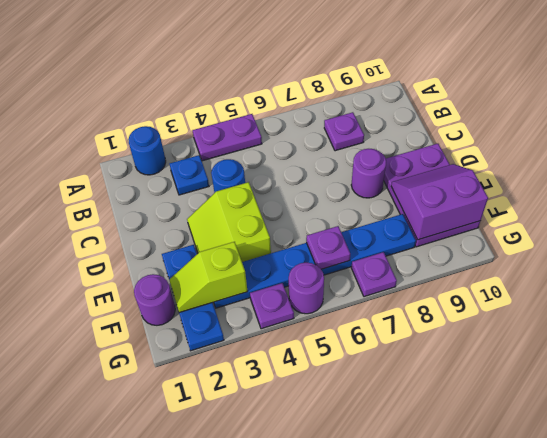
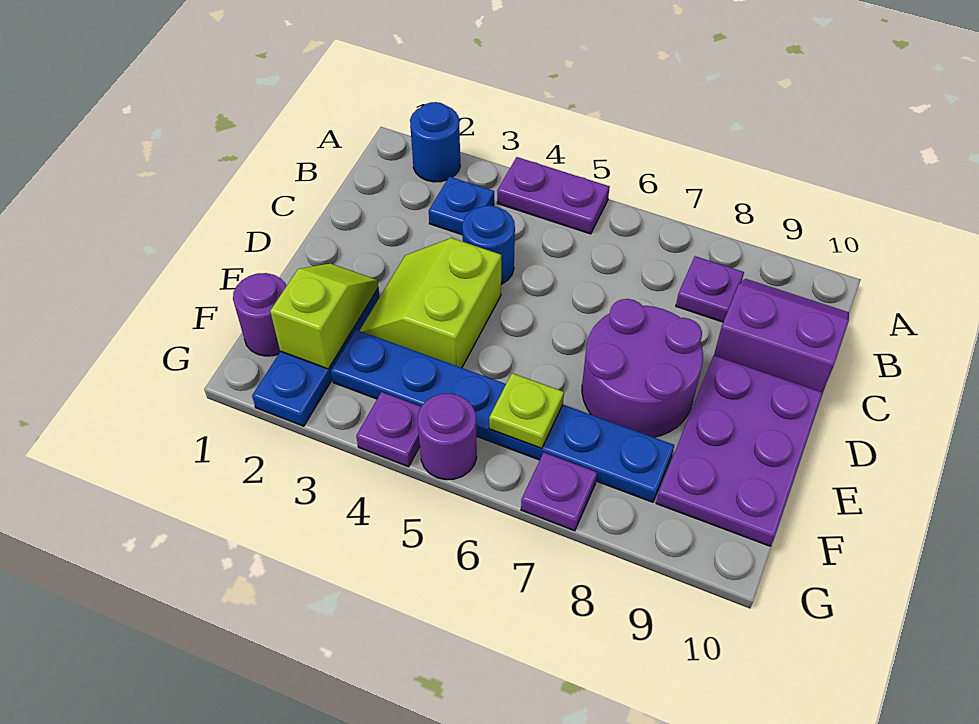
purple 1x1 round brick [351,149,386,198] -> purple 2x2 round brick [582,299,703,437]
purple 2x2 slope [391,164,488,240] -> purple 2x2 slope moved to [714,279,849,392]
lime 1x2 slope [169,242,248,313] -> lime 1x2 slope turned to [270,264,378,369]
purple 1x1 plate [306,226,350,269] -> lime 1x1 plate [489,373,564,449]

